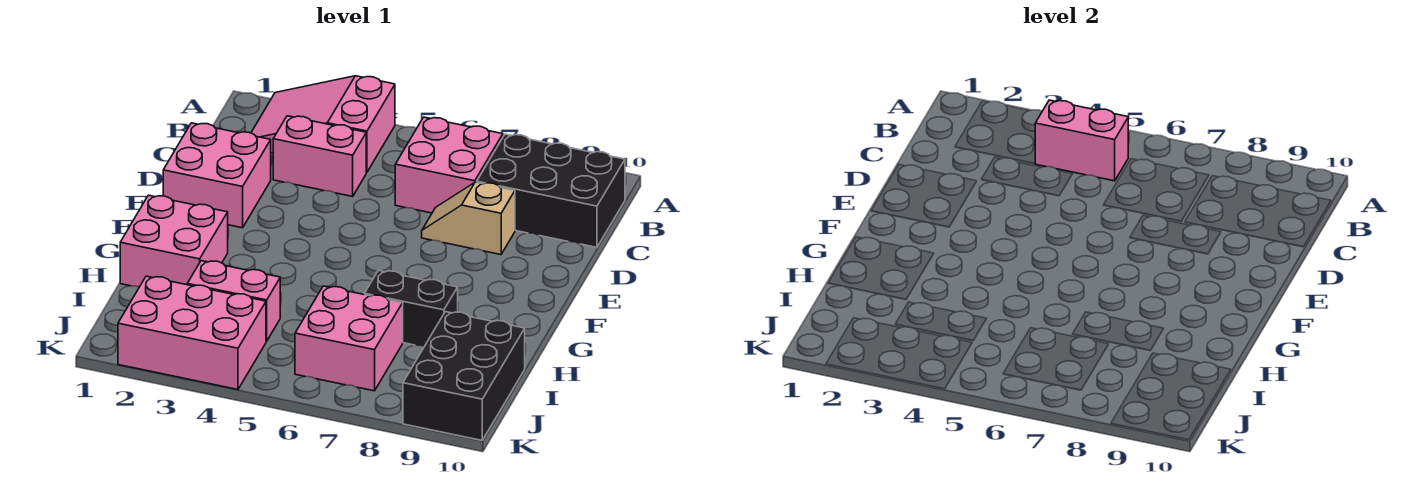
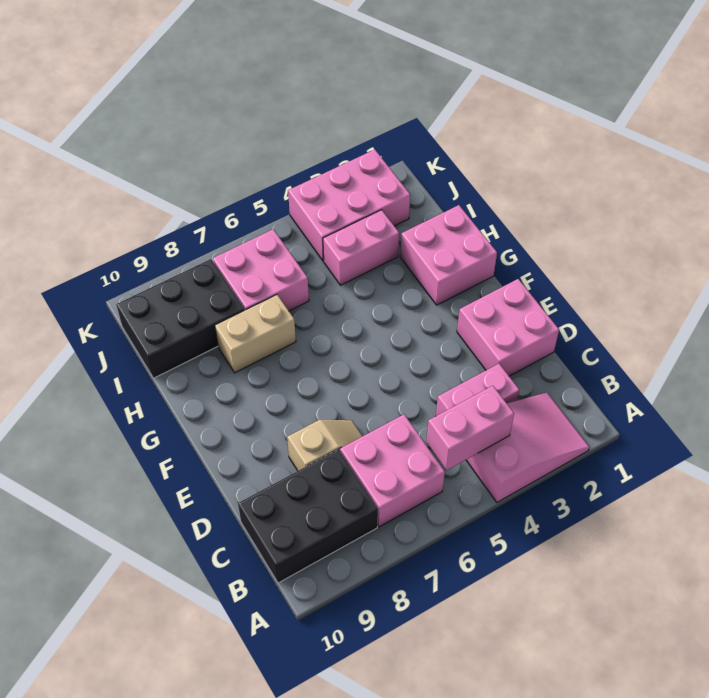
black 1x2 brick [365,270,458,347] -> tan 1x2 brick [215,295,296,373]
black 2x3 brick [403,312,525,440] -> black 2x3 brick turned to [116,259,245,378]

